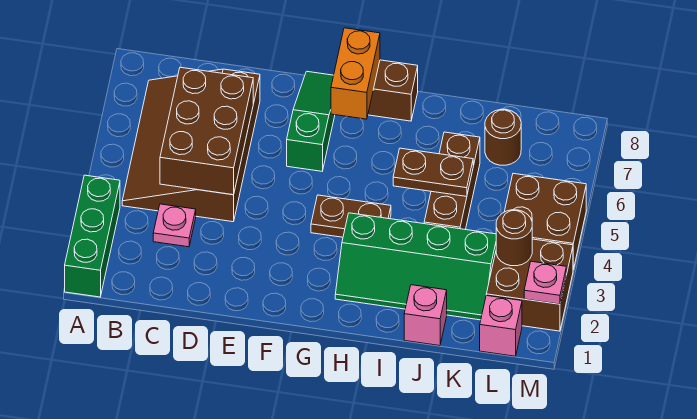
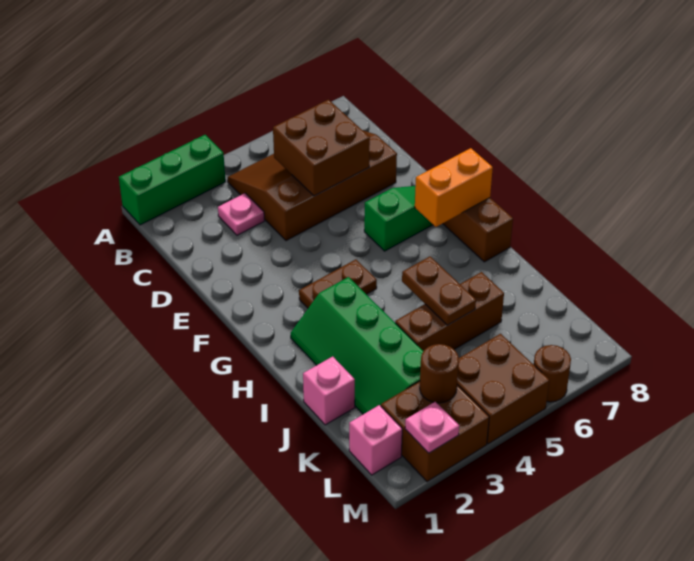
brown 2x3 brick [160,67,253,195] -> brown 2x2 brick [273,100,370,196]
brown 1x2 plate [311,195,391,237] -> brown 1x2 plate turned to [299,259,377,308]
brown 1x1 round brick [485,109,521,165] -> brown 1x1 round brick moved to [534,345,571,402]

